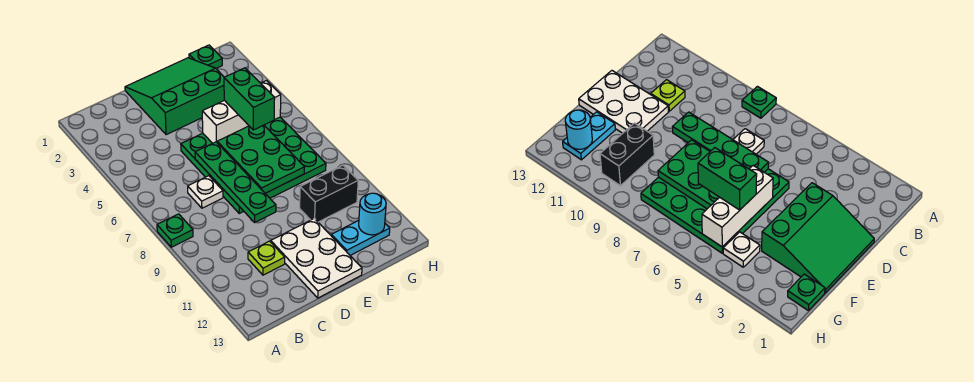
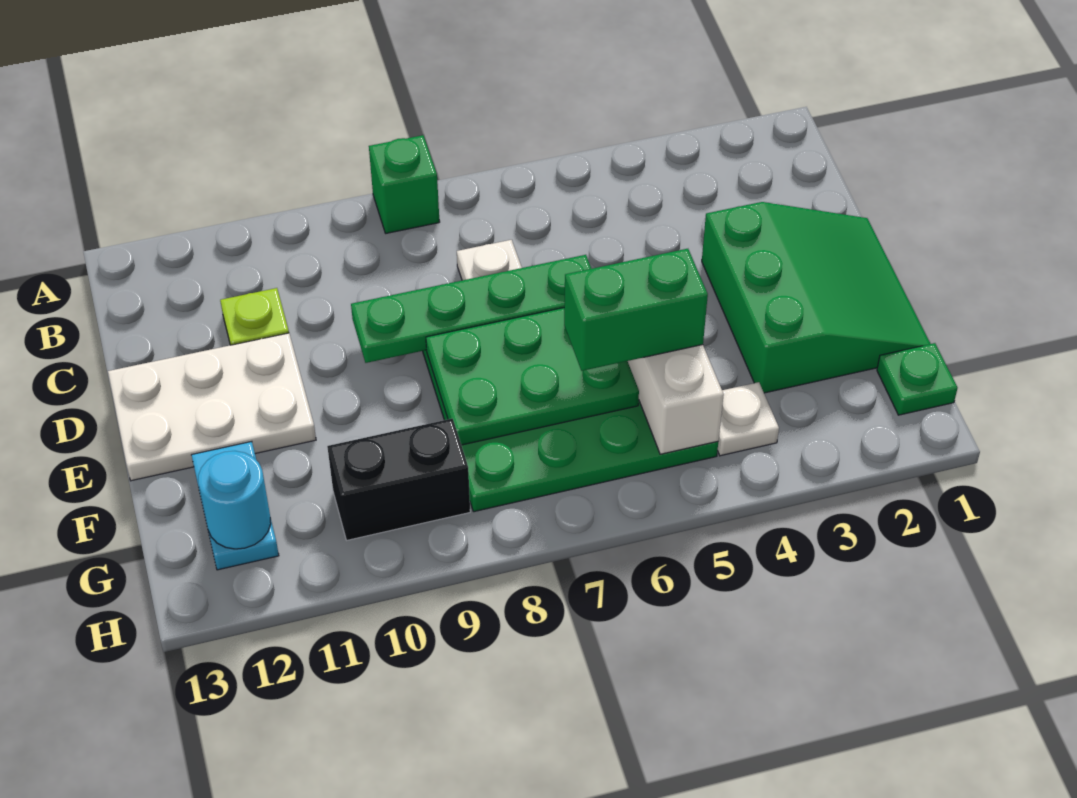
green 1x1 plate [157,214,193,247] -> green 1x1 brick [369,135,440,233]
black 1x2 brick [300,165,358,222] -> black 1x2 brick turned to [327,419,470,540]

